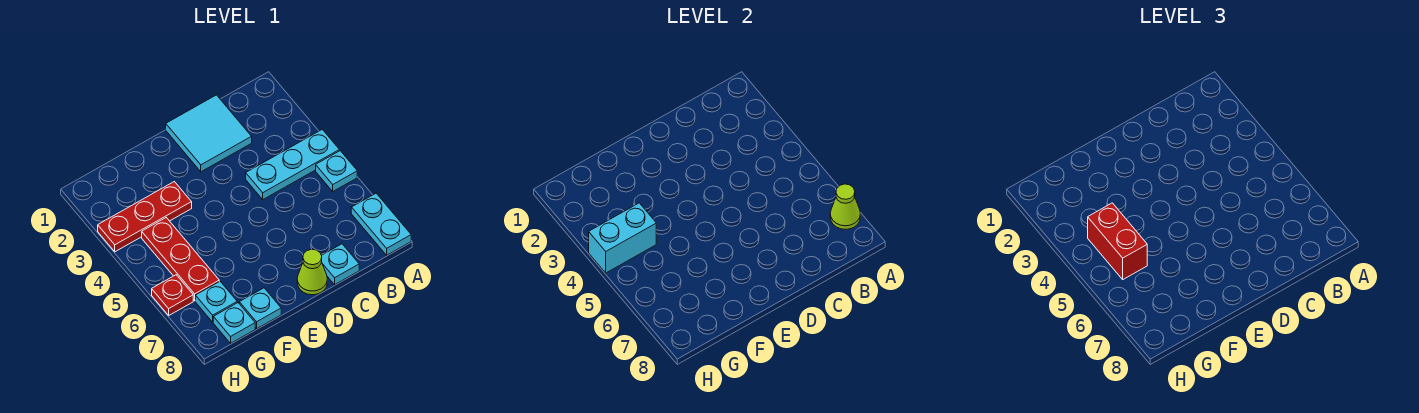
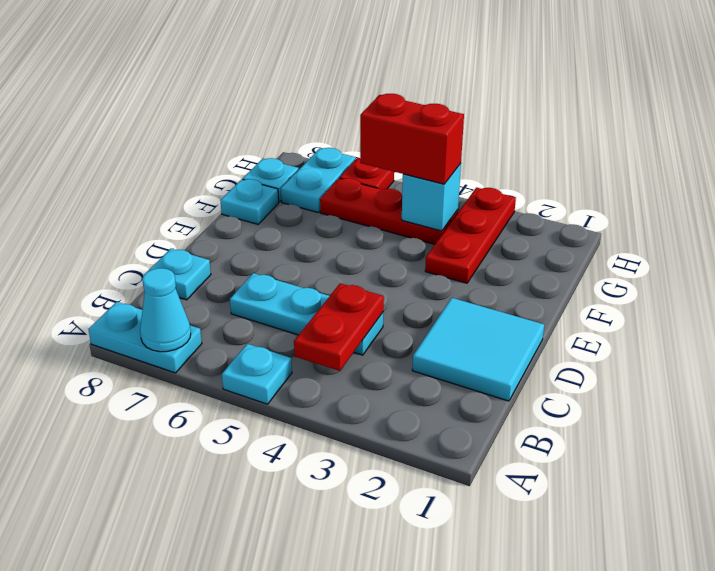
cyan 1x3 plate [246,129,339,200] -> cyan 1x3 plate turned to [230,273,383,355]
lime 1x1 cone [830,184,860,229] -> cyan 1x1 cone [140,268,191,352]
none -> red 1x2 plate [294,283,384,371]
lime 1x1 cone [297,249,327,295] -> none
cyan 1x2 brick [589,203,656,273] -> cyan 1x1 brick [402,163,461,231]
cyan 1x1 plate [195,281,237,322] -> cyan 1x2 plate [281,148,356,213]

